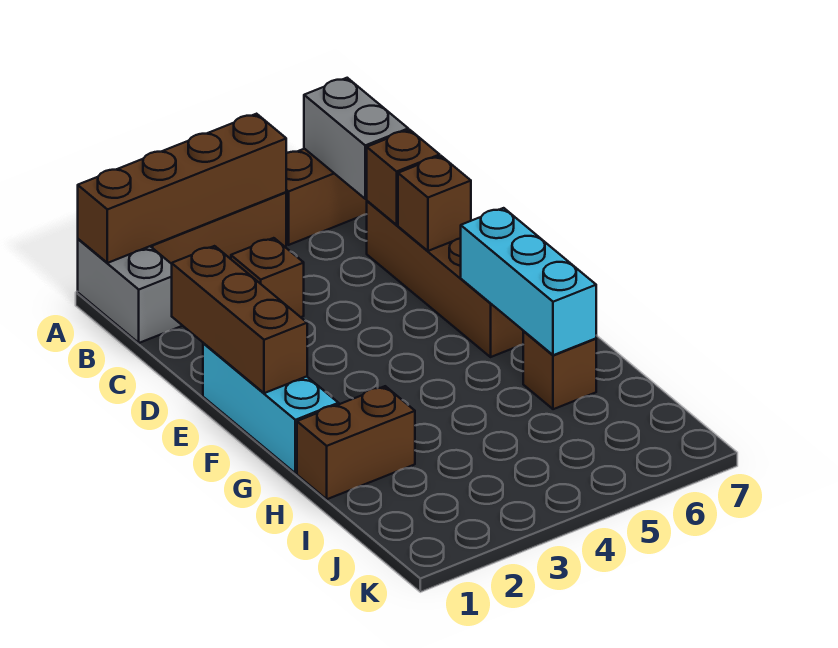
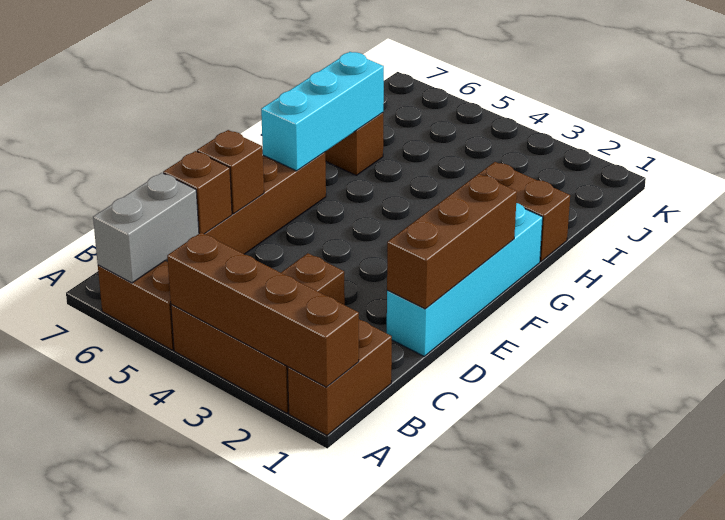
grey 1x2 brick [78,239,182,343] -> brown 1x2 brick [287,320,392,435]
cyan 1x3 brick [203,343,339,473] -> cyan 1x4 brick [387,203,543,356]

